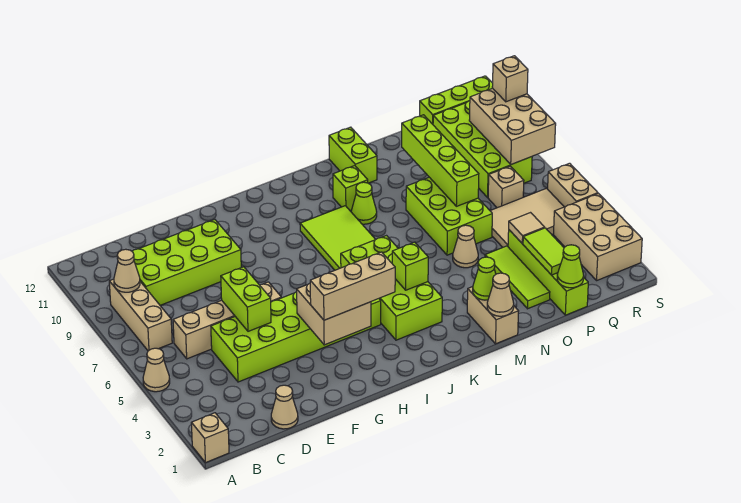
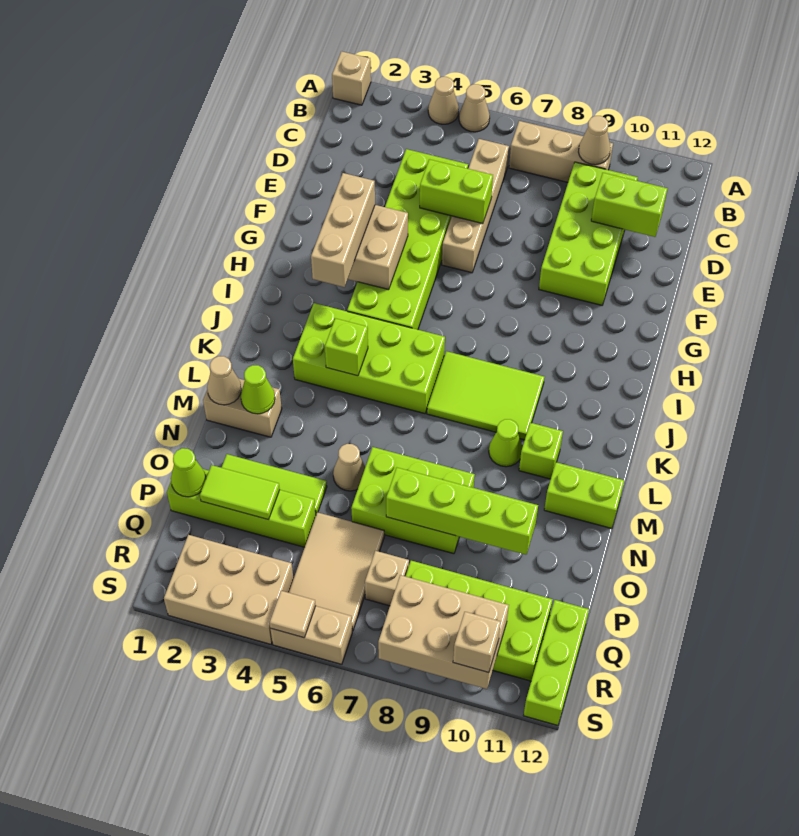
tan 1x1 cone [271,385,298,429] -> tan 1x1 cone moved to [428,77,459,124]
none -> lime 1x2 brick [591,173,667,237]
tan 1x1 tile [509,213,545,244] -> tan 1x1 tile moved to [270,591,316,638]

